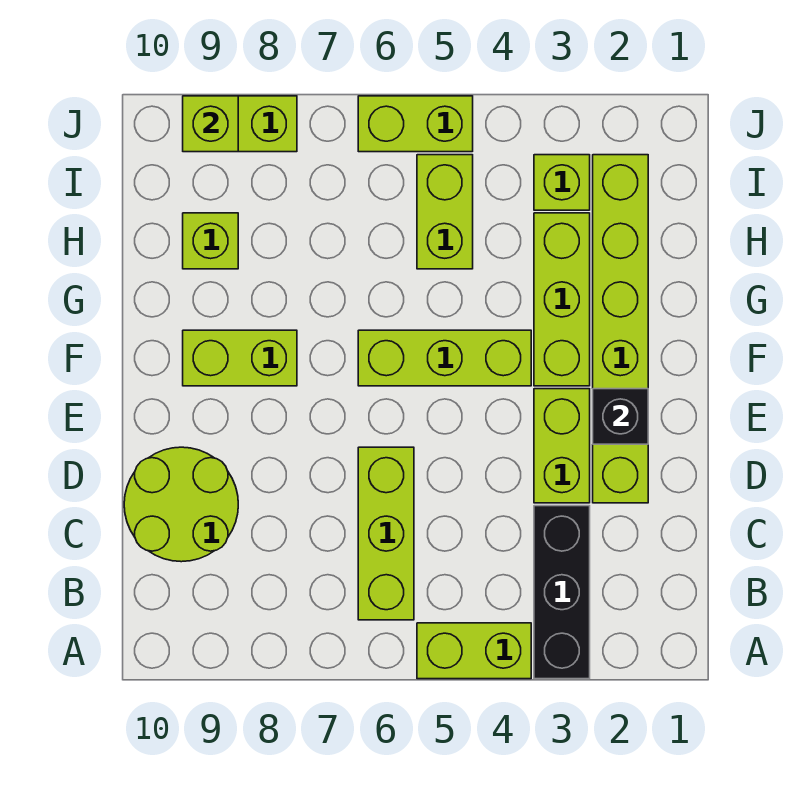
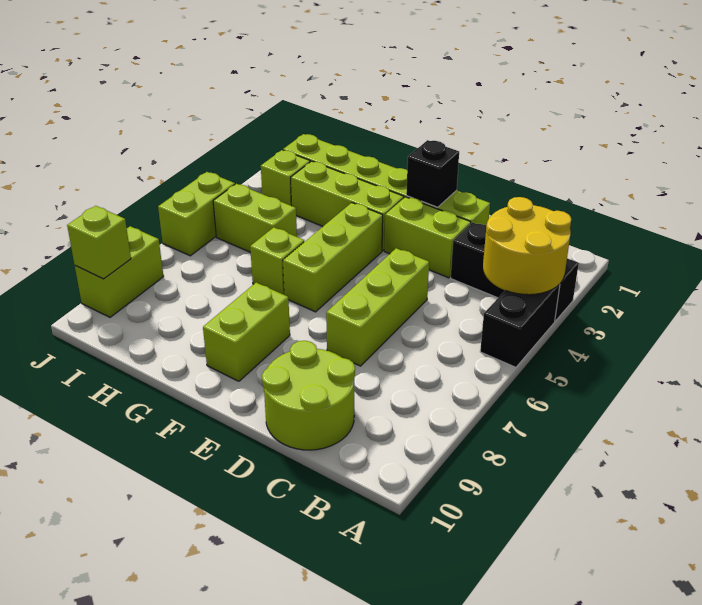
none -> yellow 2x2 round brick [483,197,572,295]
lime 1x2 brick [417,623,531,679] -> black 1x2 brick [480,284,560,367]
lime 1x3 brick [358,447,414,620] -> lime 1x3 brick turned to [326,248,429,366]
lime 1x1 brick [183,213,238,269] -> lime 1x1 brick moved to [250,227,304,295]

